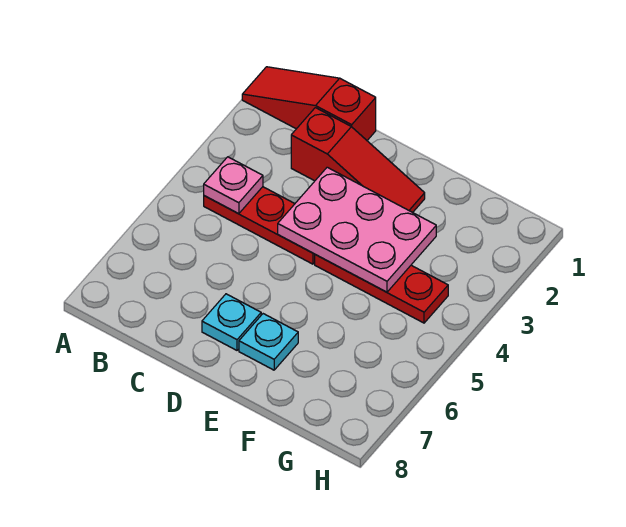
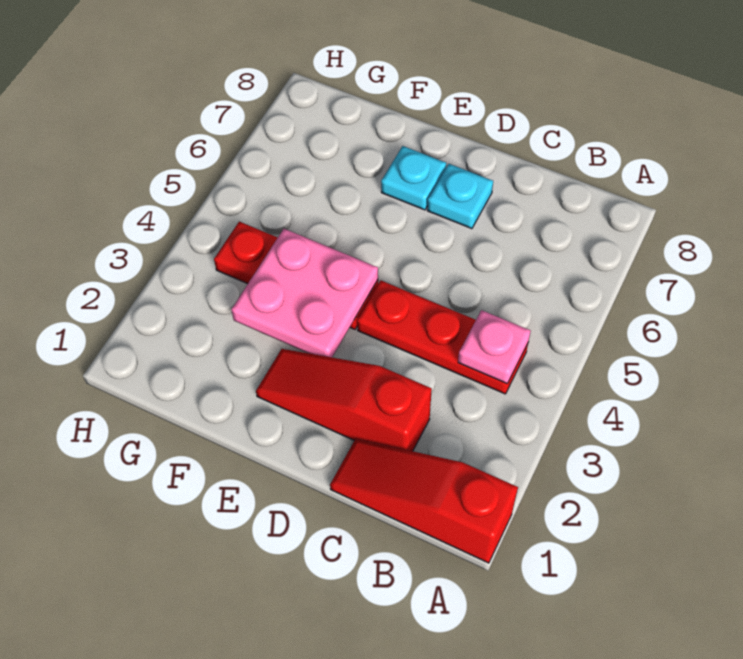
red 1x3 slope [242,67,376,140] -> red 1x3 slope turned to [330,439,518,563]
pink 2x3 plate [278,167,436,292] -> pink 2x2 plate [231,229,378,357]

